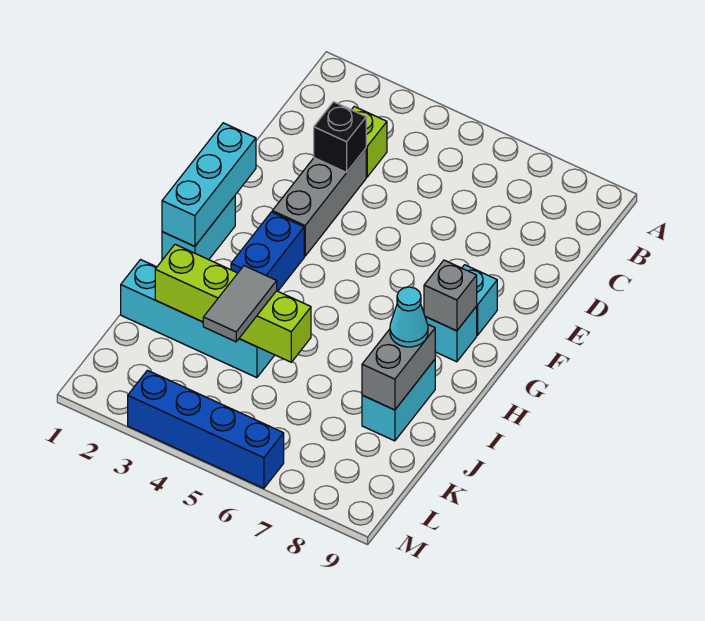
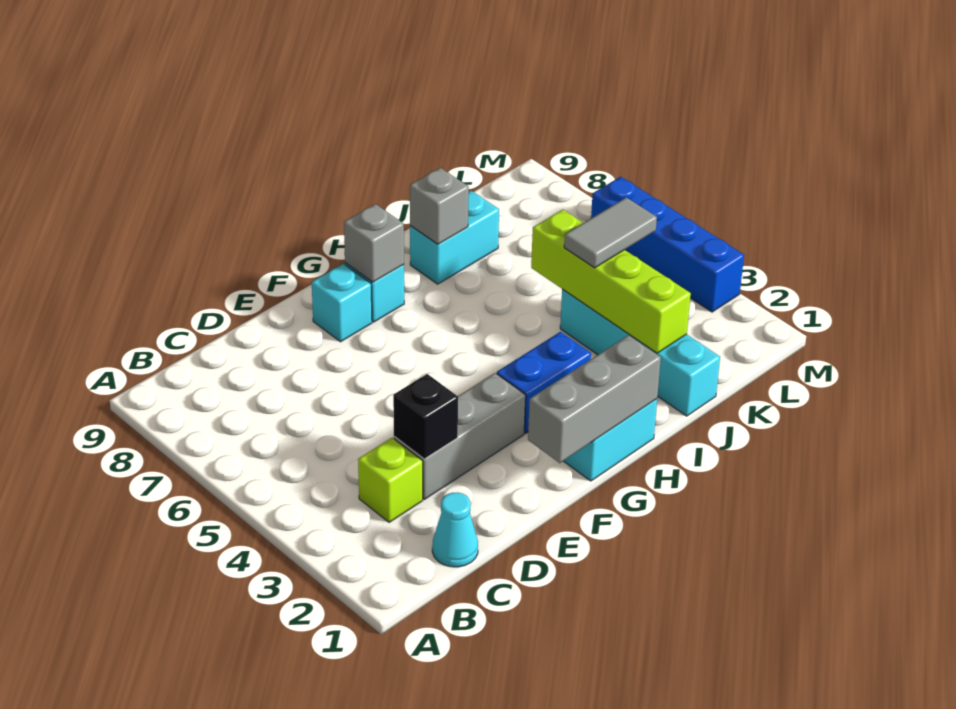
cyan 1x3 brick [162,123,256,246] -> grey 1x3 brick [528,335,661,463]
grey 1x2 brick [362,325,435,410] -> grey 1x1 brick [410,168,469,244]
cyan 1x1 cone [390,287,428,347] -> cyan 1x1 cone moved to [432,492,478,567]

